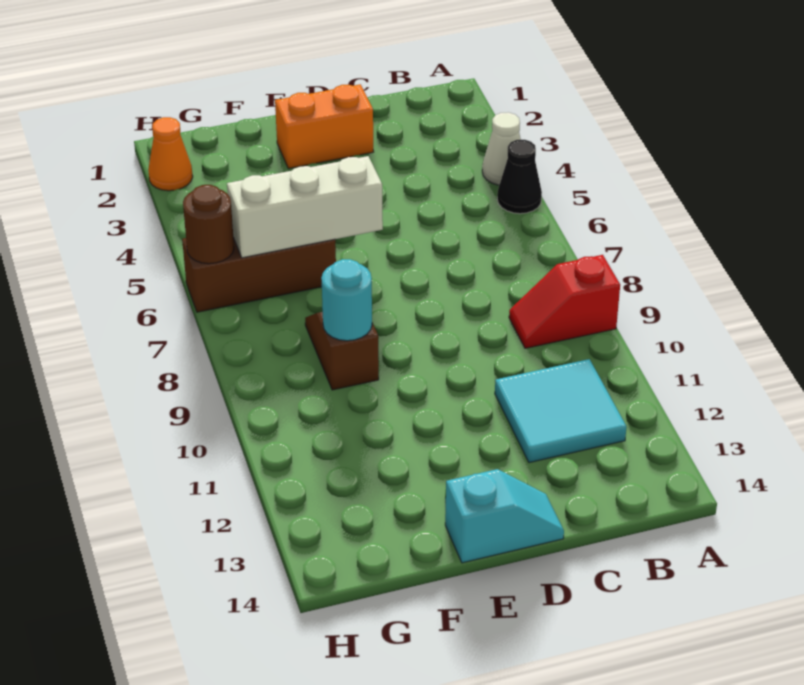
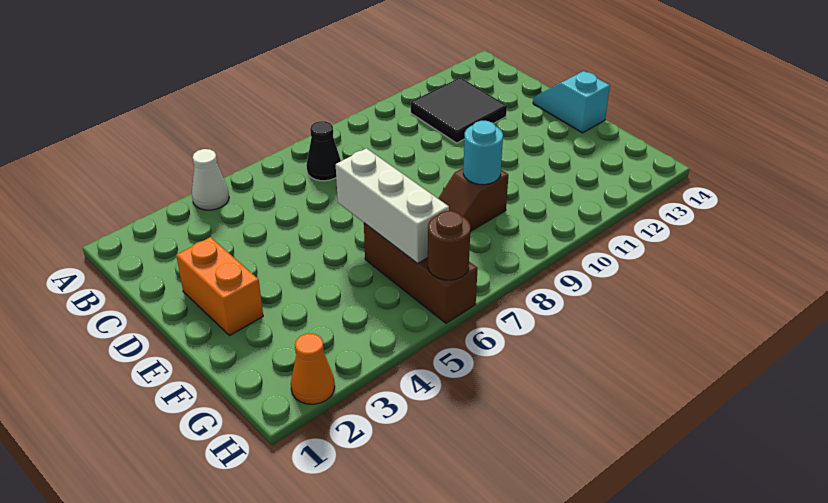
black 1x1 cone [497,140,542,214] -> black 1x1 cone moved to [306,121,341,181]
red 1x2 slope [509,255,620,348] -> none
cyan 2x2 tile [495,359,627,463] -> black 2x2 tile [411,77,507,143]

